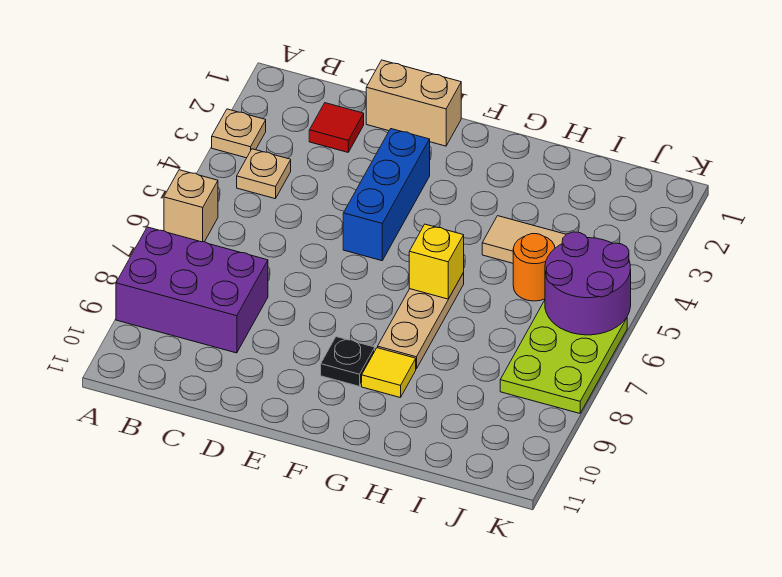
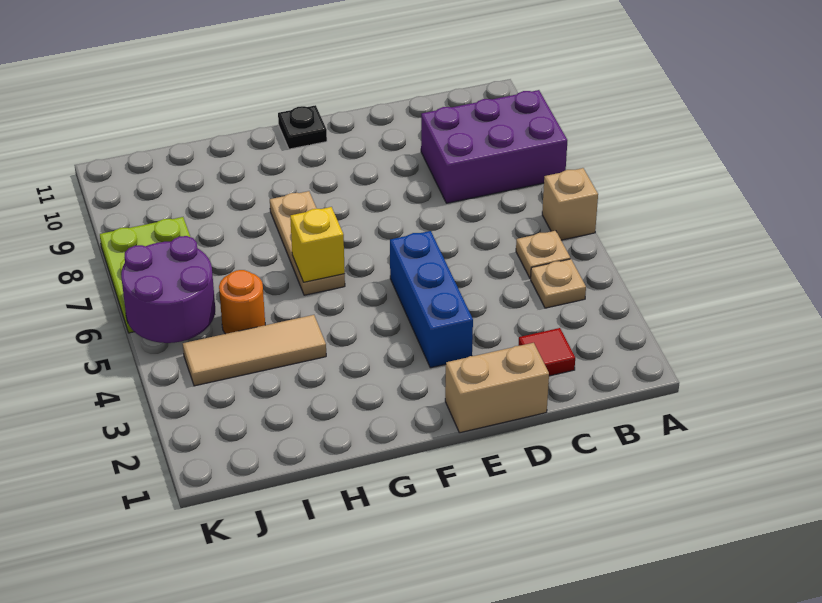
tan 1x1 plate [212,109,266,158] -> tan 1x1 plate moved to [516,231,570,279]
black 1x1 plate [321,337,375,386] -> black 1x1 plate moved to [278,105,327,149]
yellow 1x1 tile [362,348,416,398] -> none

